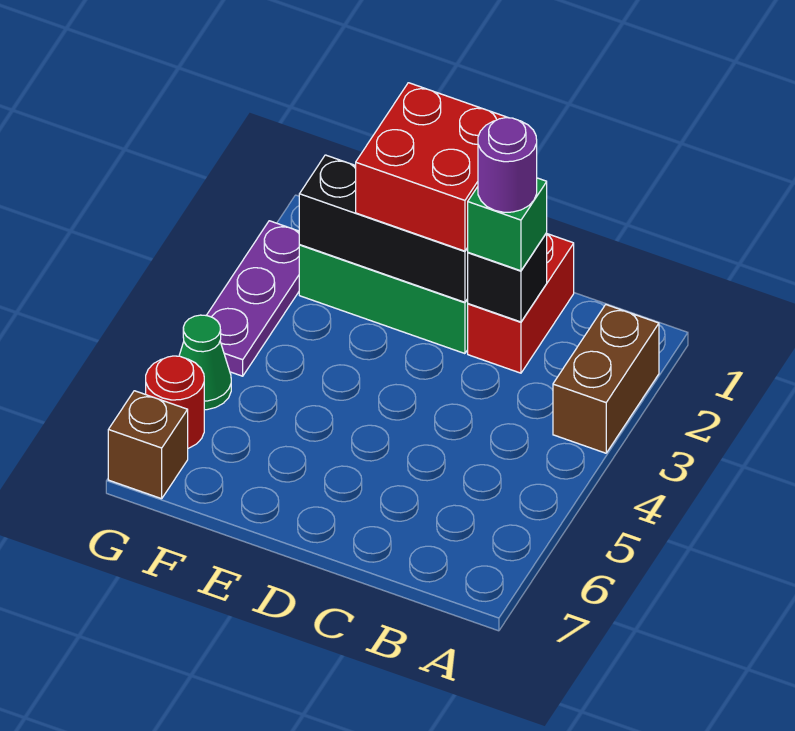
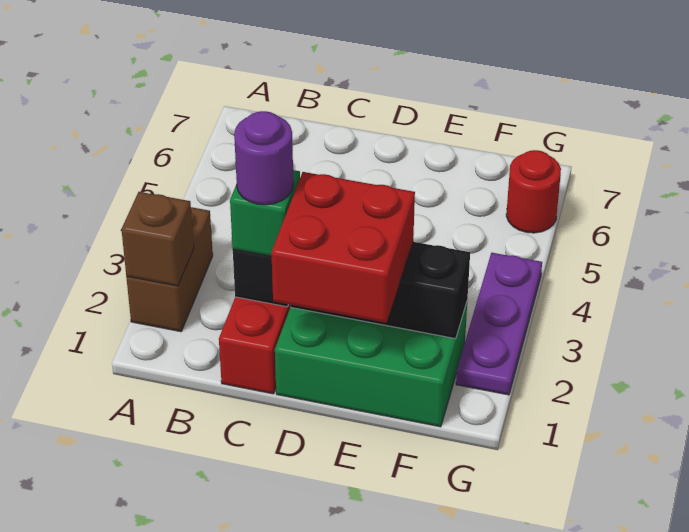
green 1x1 cone [179,315,231,410] -> none
brown 1x1 brick [108,391,188,499] -> brown 1x1 brick moved to [121,192,194,286]

